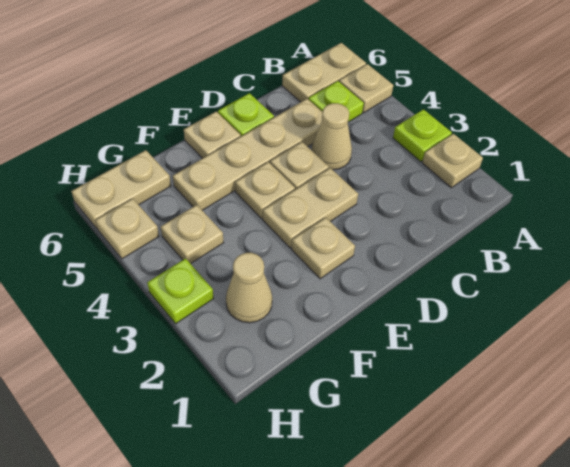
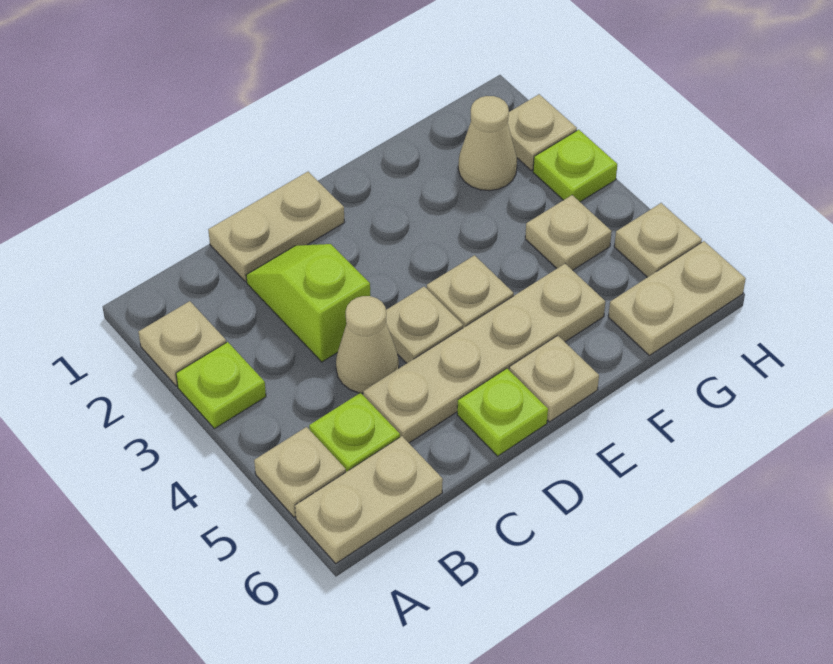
none -> lime 1x2 slope [246,244,370,362]
tan 1x2 plate [263,168,358,248] -> tan 1x2 plate moved to [208,172,345,282]
tan 1x1 plate [291,218,355,279] -> tan 1x1 plate moved to [508,94,577,171]

